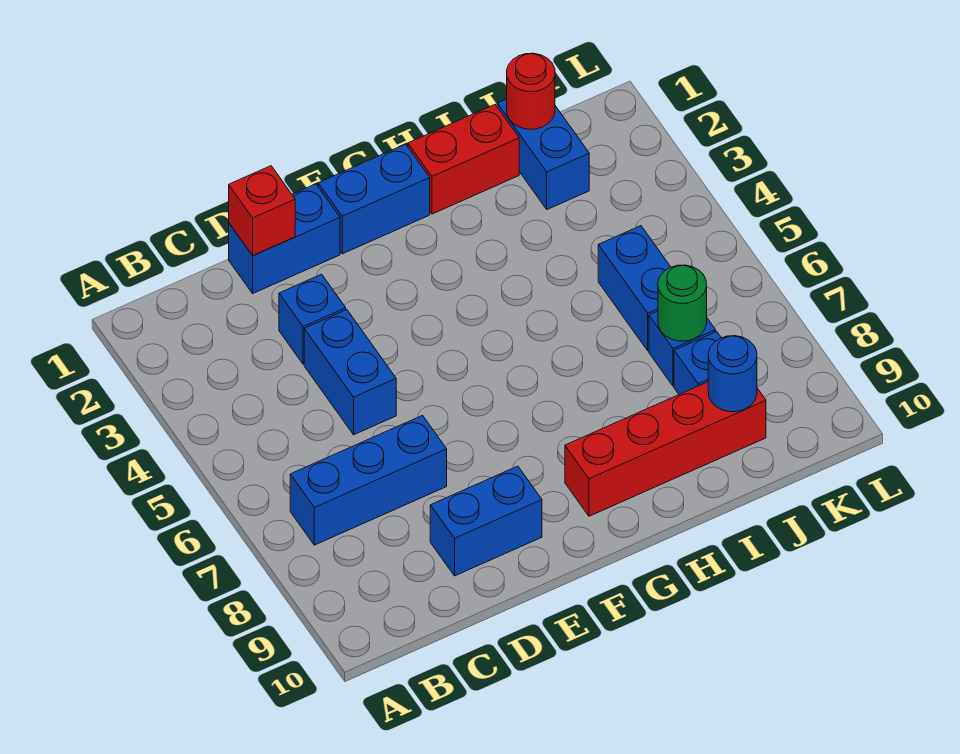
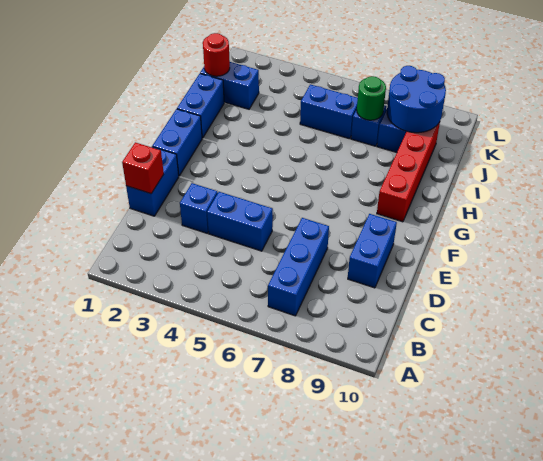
red 1x2 brick [408,105,519,214] -> blue 1x2 brick [177,74,224,138]
blue 1x1 round brick [708,336,757,412] -> blue 2x2 round brick [387,66,446,133]

